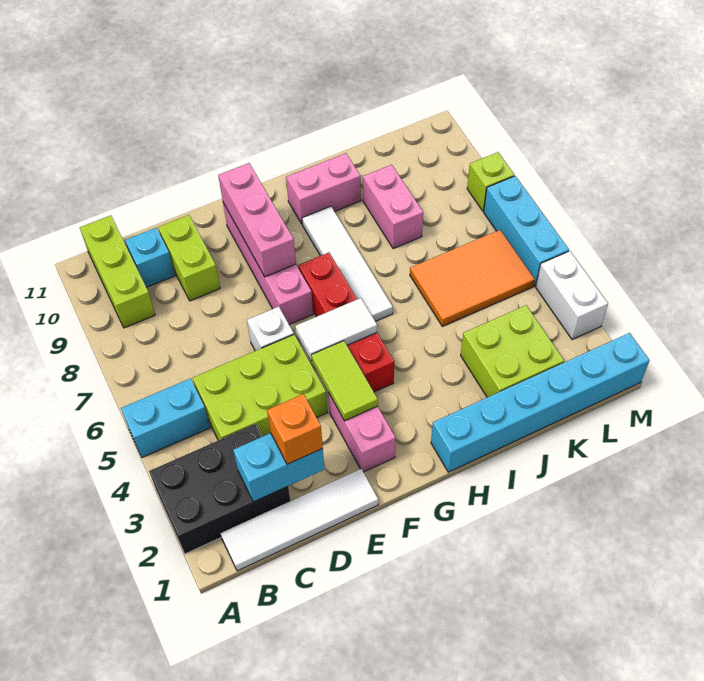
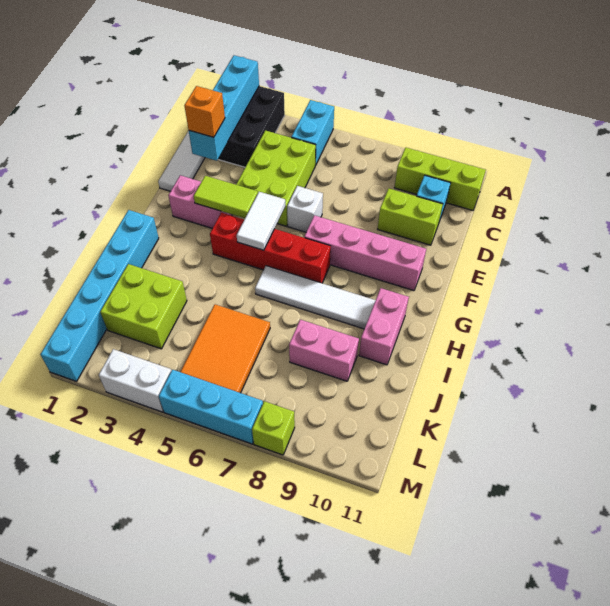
cyan 1x2 brick [233,433,324,502] -> cyan 1x4 brick [189,55,259,161]
pink 1x3 brick [218,163,296,277] -> none

